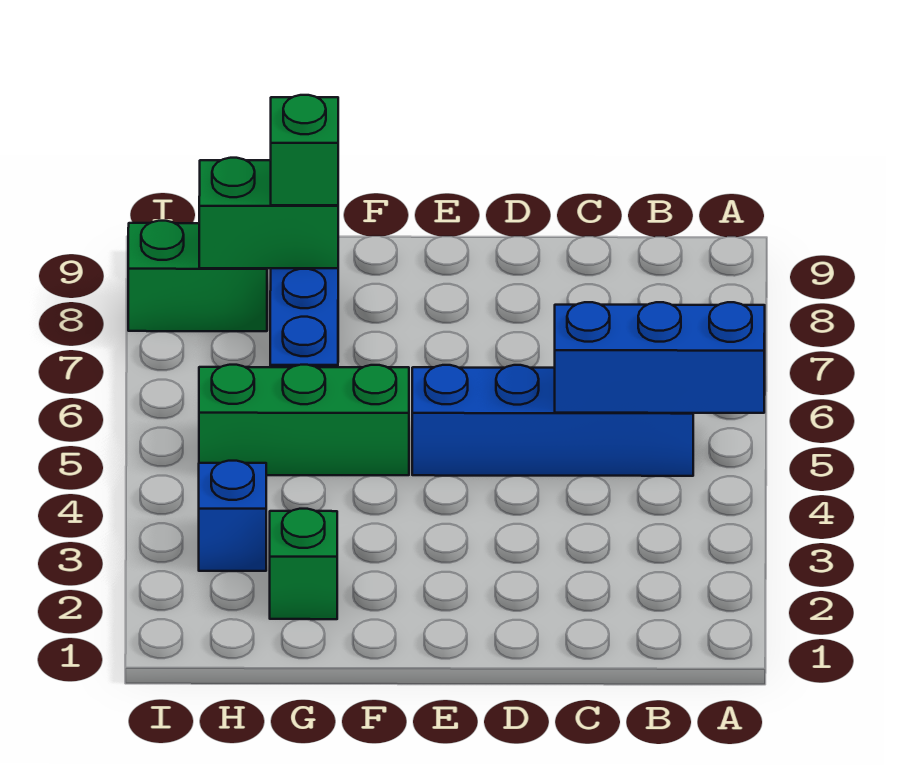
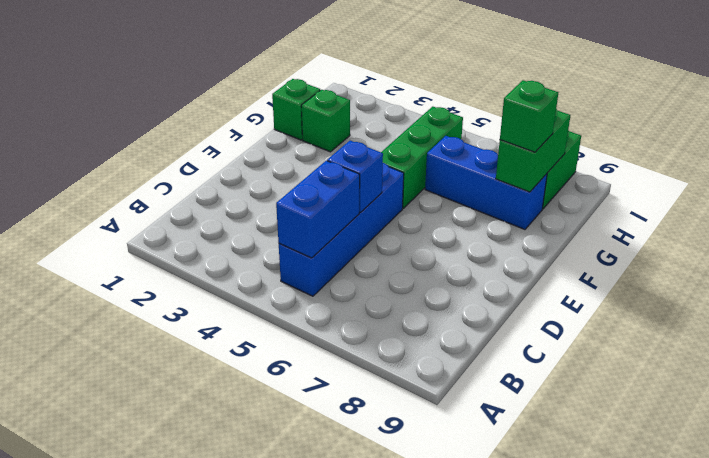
blue 1x3 brick [555,302,765,413] -> blue 1x2 brick [276,161,360,258]
none -> green 1x1 brick [272,79,320,140]
blue 1x1 brick [199,461,266,571] -> blue 1x1 brick moved to [327,141,383,213]

